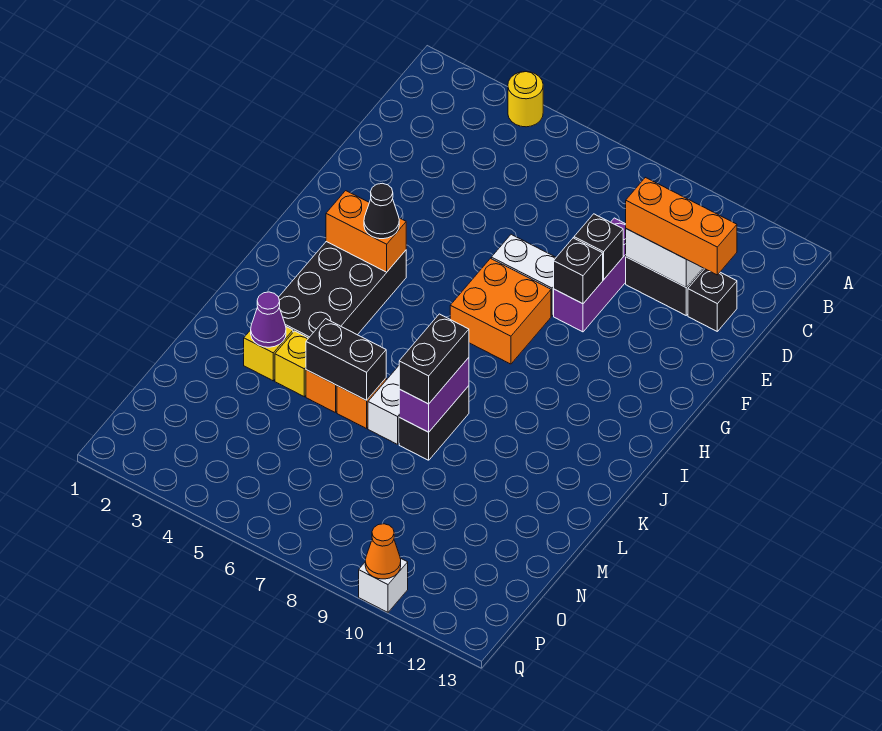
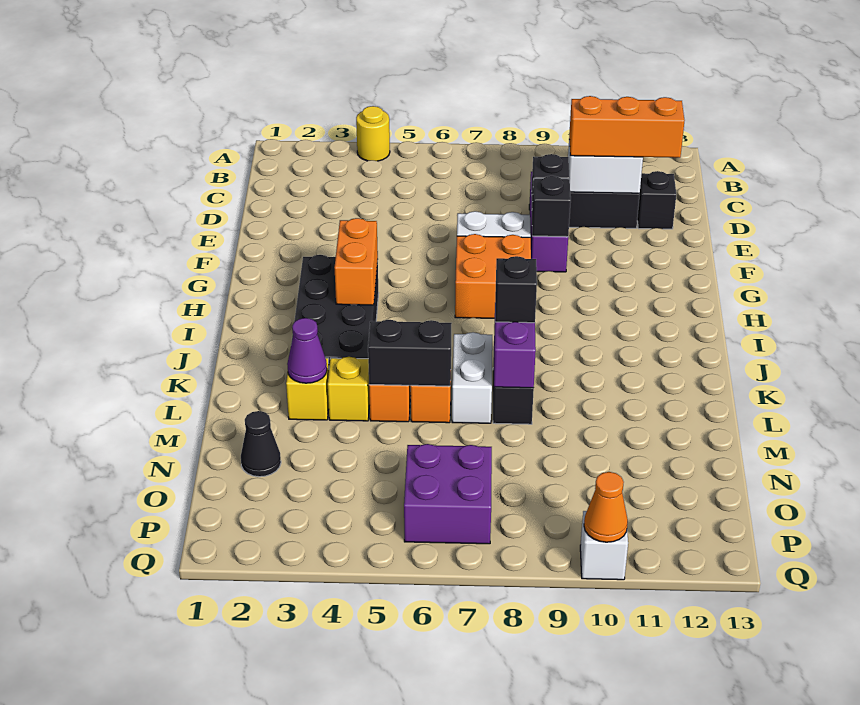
orange 1x2 brick [326,191,406,272] -> orange 1x2 brick turned to [335,218,378,305]
black 1x1 cone [364,183,399,239] -> black 1x1 cone moved to [241,411,281,477]
black 1x2 brick [399,314,469,404] -> black 1x1 brick [495,256,537,323]
none -> purple 2x2 brick [404,444,492,544]

